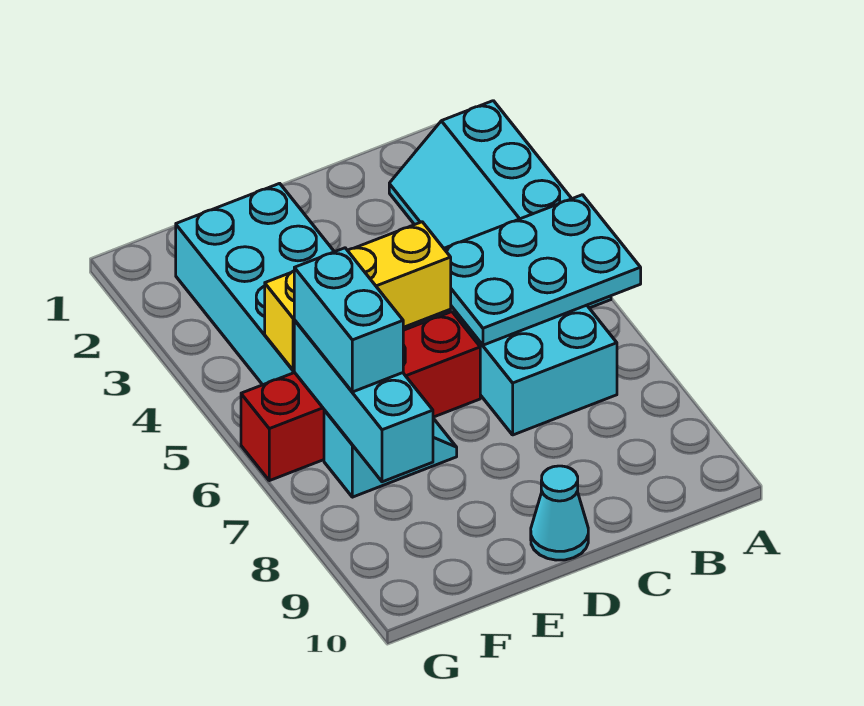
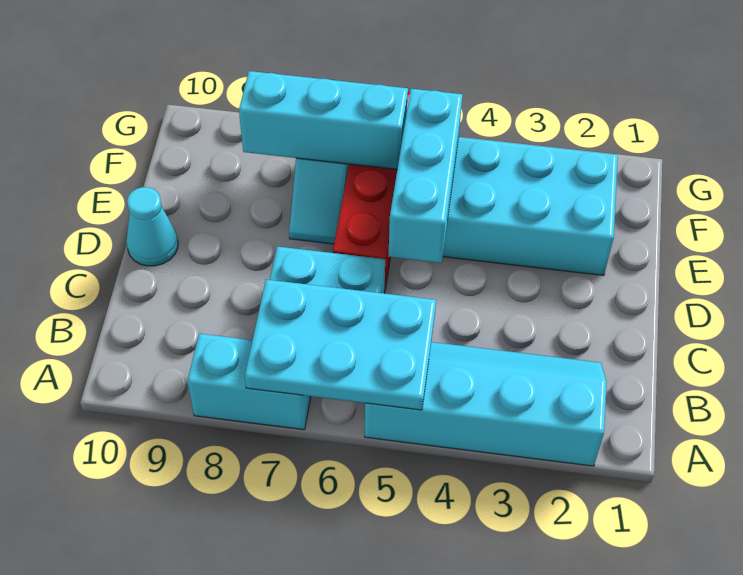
cyan 2x3 plate [444,195,641,345] -> cyan 2x3 plate turned to [245,280,436,410]
yellow 1x3 brick [265,222,451,370] -> cyan 1x3 brick [388,89,463,263]
cyan 1x2 brick [294,248,403,392] -> cyan 1x2 brick moved to [187,334,311,430]

